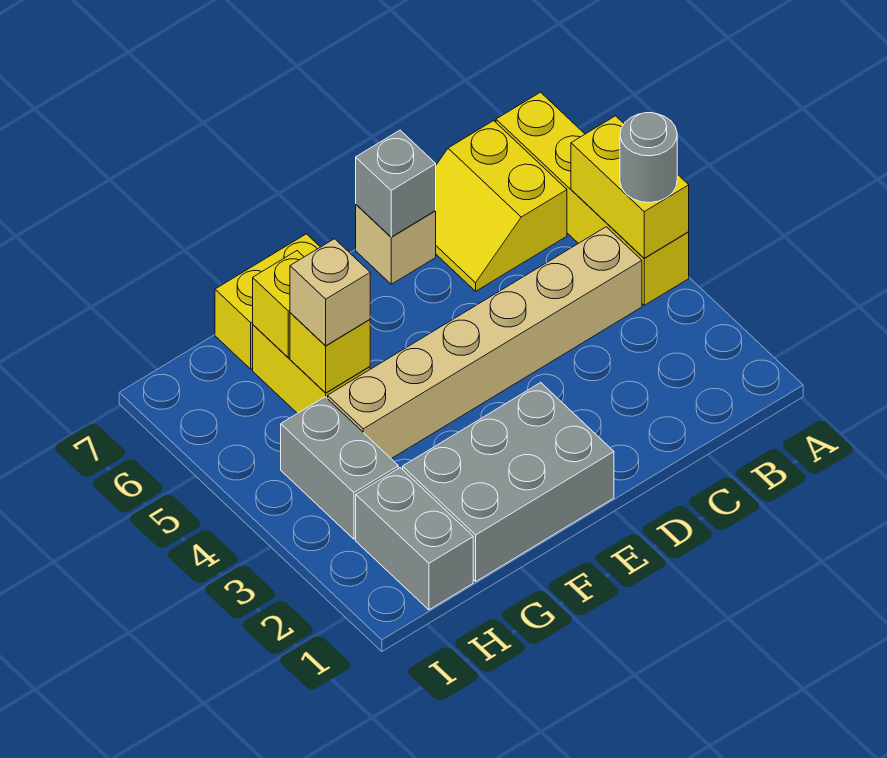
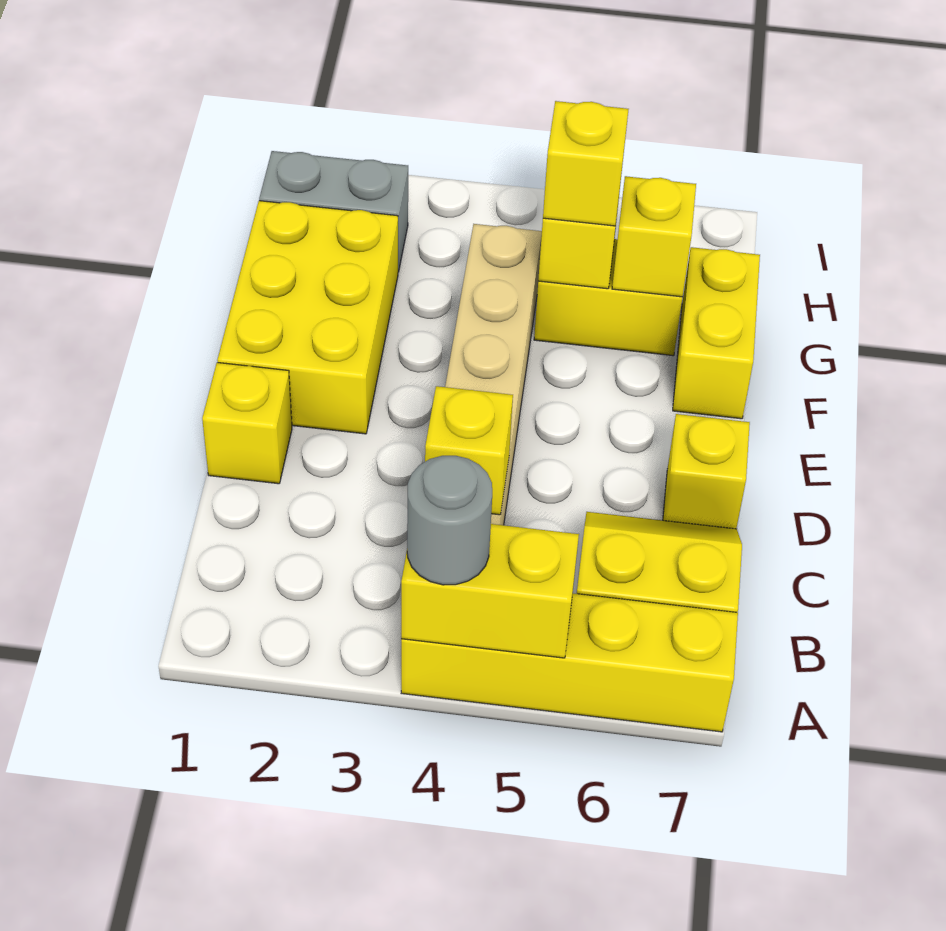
none -> yellow 1x1 brick [425,386,513,515]
none -> yellow 1x1 brick [202,362,292,484]
tan 1x1 brick [356,205,436,284] -> yellow 1x1 brick [663,414,750,529]
grey 1x1 brick [356,130,436,237] -> none
grey 2x3 brick [403,383,614,581] -> yellow 2x3 brick [217,201,398,434]
tan 1x1 brick [290,239,370,346] -> yellow 1x1 brick [543,101,629,226]
grey 1x2 brick [281,397,398,539] -> none

